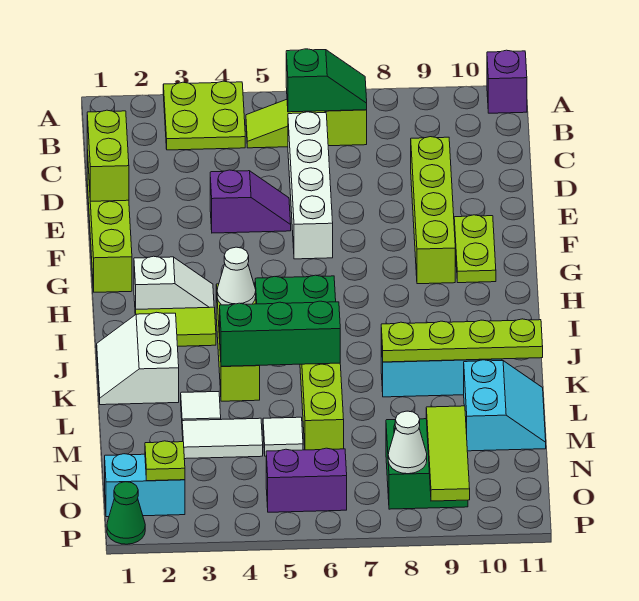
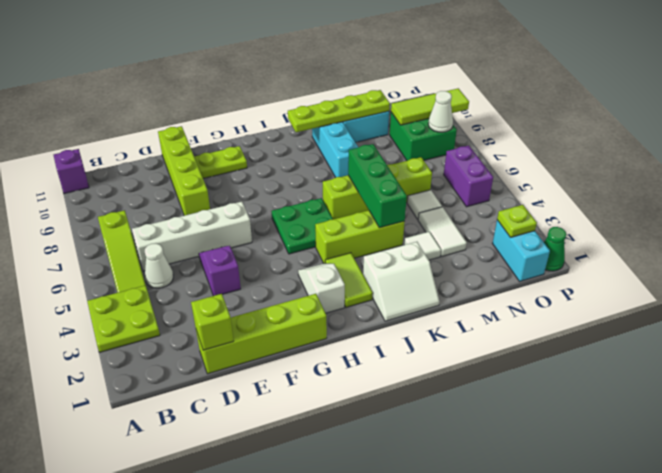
green 1x2 slope [286,49,367,112] -> none
lime 1x2 brick [87,110,129,201] -> lime 1x1 brick [191,294,234,350]
lime 1x4 brick [411,137,455,284] -> lime 1x4 brick turned to [158,126,210,216]
white 1x1 cone [217,247,256,305] -> white 1x1 cone moved to [145,243,173,288]
lime 1x4 plate [381,319,543,362] -> lime 1x4 plate turned to [288,90,390,132]

